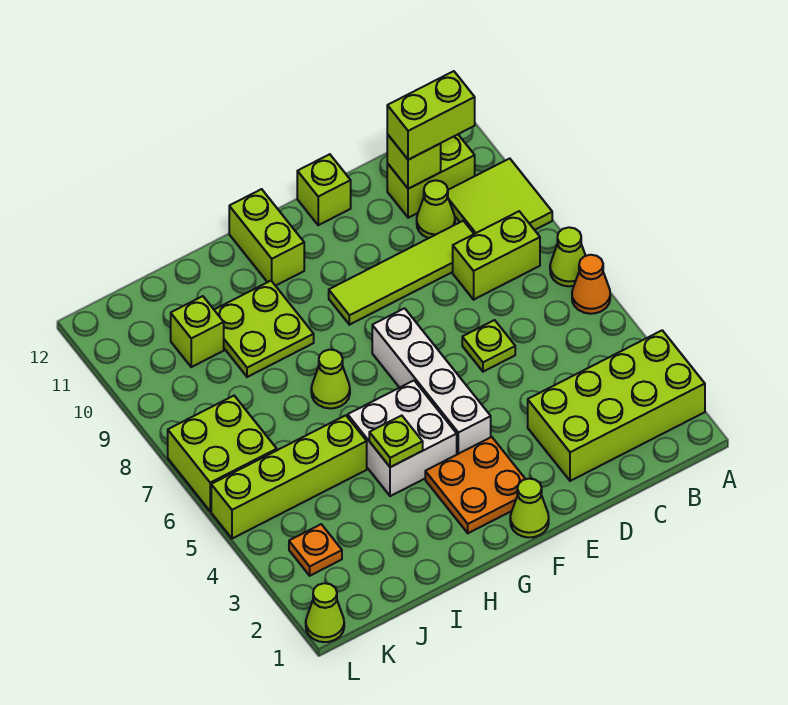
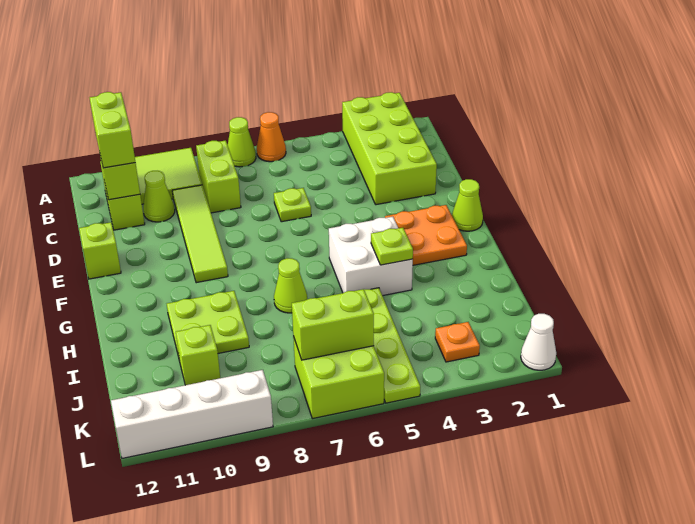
white 1x4 brick [372,308,491,454] -> white 1x4 brick moved to [111,370,273,458]
lime 1x2 brick [229,189,304,286] -> lime 1x2 brick moved to [292,289,374,360]
lime 1x4 brick [211,415,367,539] -> lime 1x4 plate [364,288,420,403]
lime 1x1 cone [306,583,344,642] -> white 1x1 cone [521,314,556,370]

